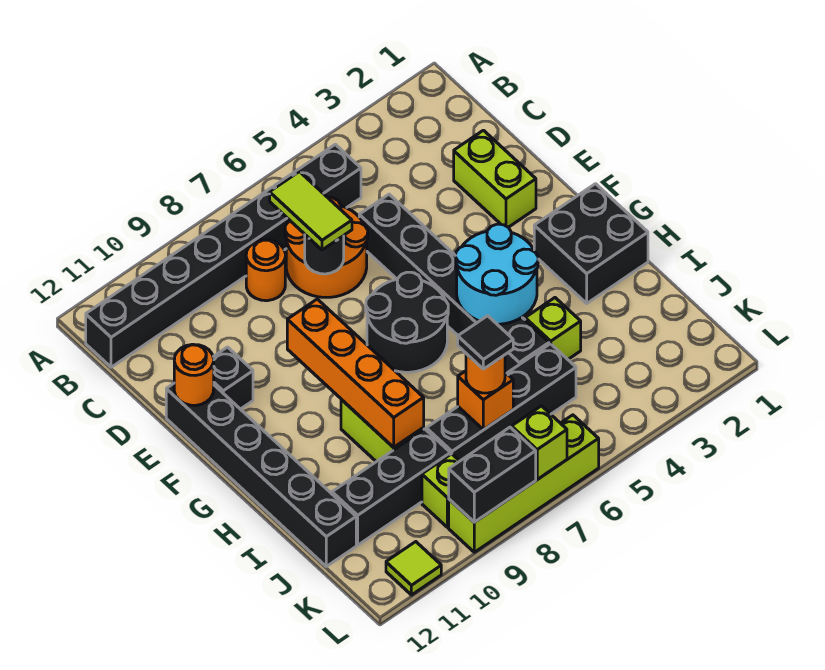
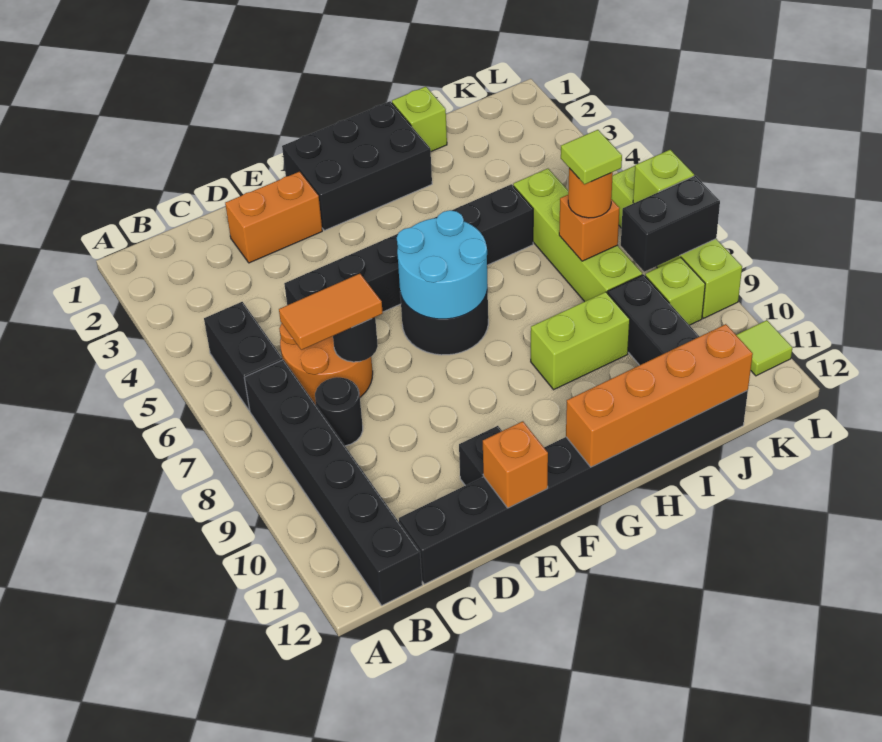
lime 1x2 tile [270,172,352,250] -> orange 1x2 tile [279,274,383,350]
orange 1x1 round brick [246,240,285,301] -> black 1x1 round brick [315,377,363,446]
lime 1x2 brick [454,130,536,227] -> orange 1x2 brick [225,172,322,263]
black 1x6 brick [166,384,356,566] -> black 1x8 brick [399,390,748,584]
orange 1x1 round brick [174,344,214,405] -> orange 1x1 brick [483,421,548,508]
orange 1x4 brick [287,299,424,447] -> orange 1x4 brick moved to [566,324,753,467]
black 2x2 brick [534,184,648,303] -> black 2x3 brick [282,101,432,230]
cyan 2x2 round brick [456,224,538,324] -> cyan 2x2 round brick moved to [397,210,487,319]
lime 1x1 brick [525,298,581,359] -> lime 1x1 brick moved to [392,87,447,152]
black 1x4 brick [426,344,576,461] -> lime 1x4 brick [513,169,642,302]
black 1x1 tile [458,316,513,369] -> lime 1x1 tile [561,130,622,184]
black 1x2 brick [449,427,536,522] -> black 1x2 brick turned to [621,176,720,272]

